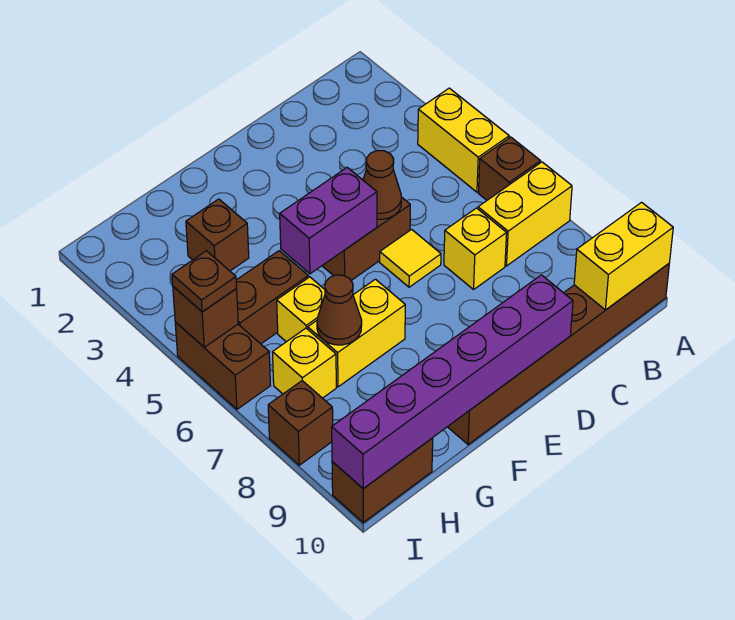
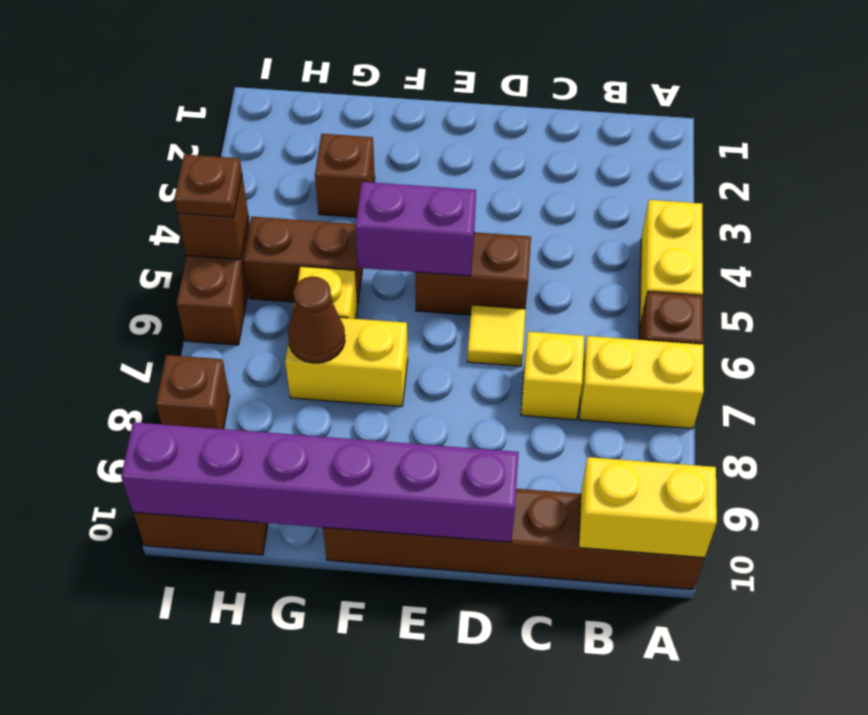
brown 1x1 cone [363,151,401,219] -> none
yellow 1x1 brick [273,328,336,398] -> none

